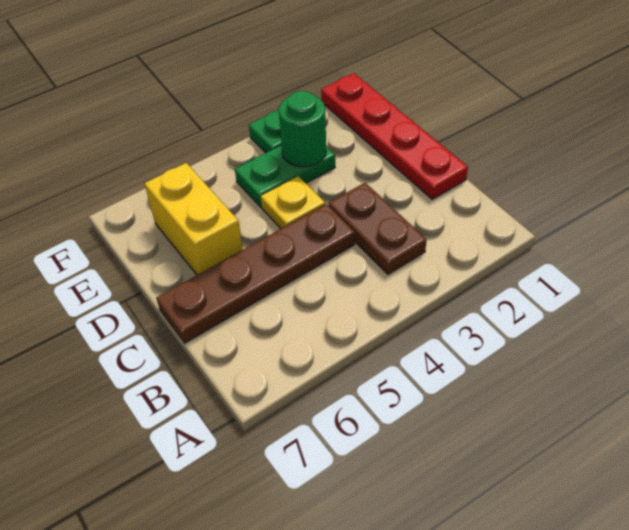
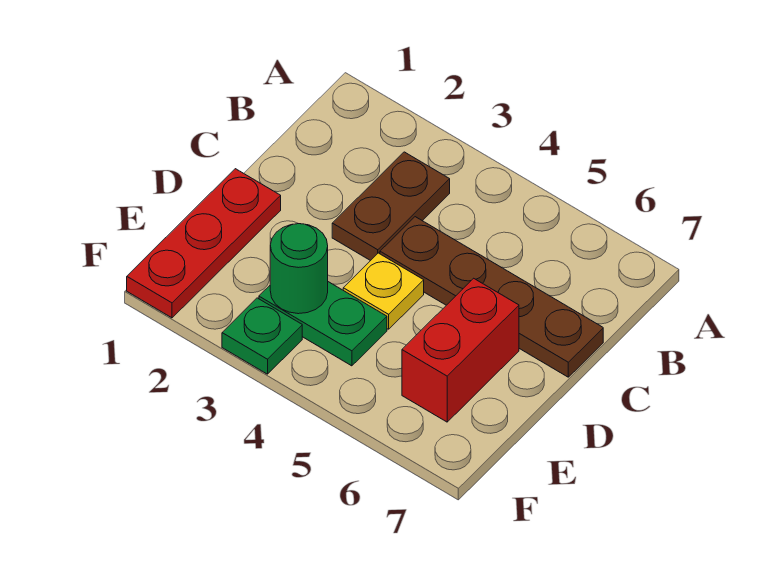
red 1x4 plate [321,73,468,199] -> red 1x3 plate [127,169,281,318]
yellow 1x2 brick [144,163,243,275] -> red 1x2 brick [402,278,519,422]

